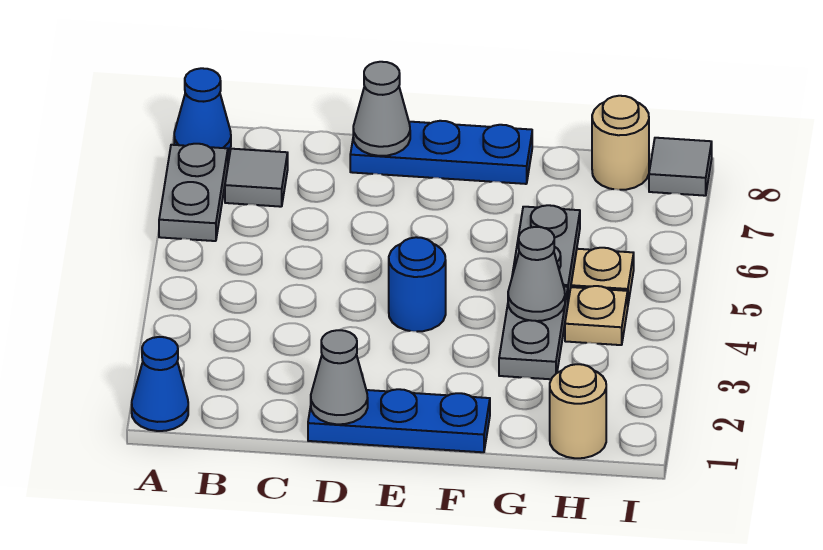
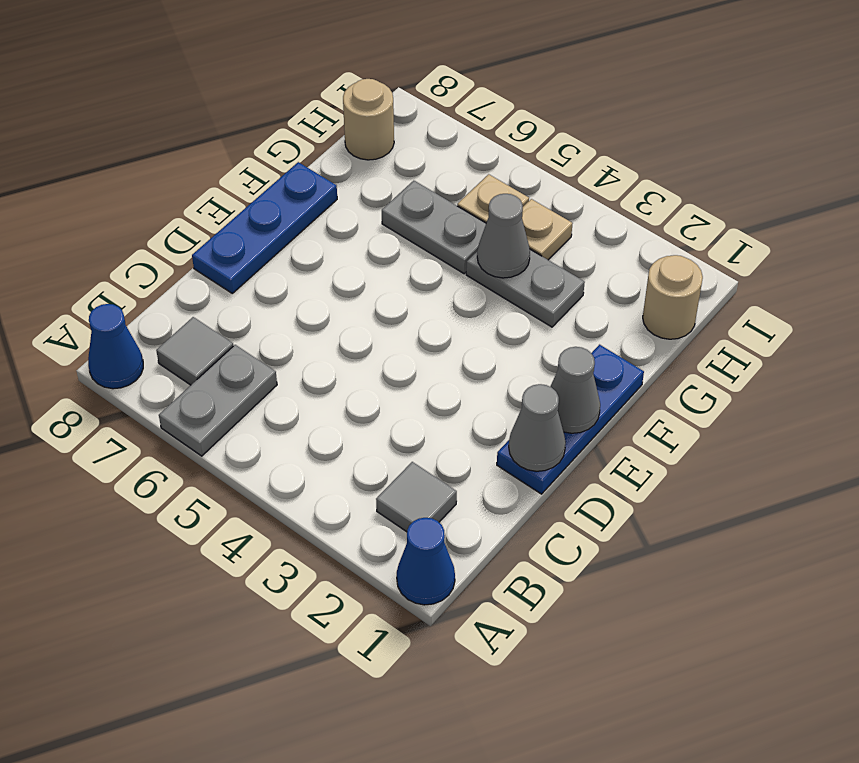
grey 1x2 plate [159,144,228,241] -> grey 1x2 plate turned to [159,345,277,456]
grey 1x1 cone [353,62,410,156] -> grey 1x1 cone moved to [550,347,600,433]
blue 1x1 round brick [389,237,446,332] -> none
grey 1x1 tile [649,138,712,196] -> grey 1x1 tile moved to [376,462,457,532]

